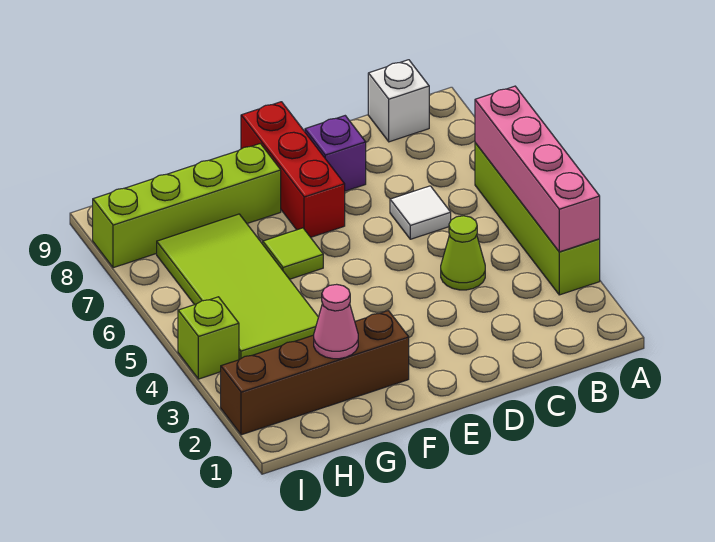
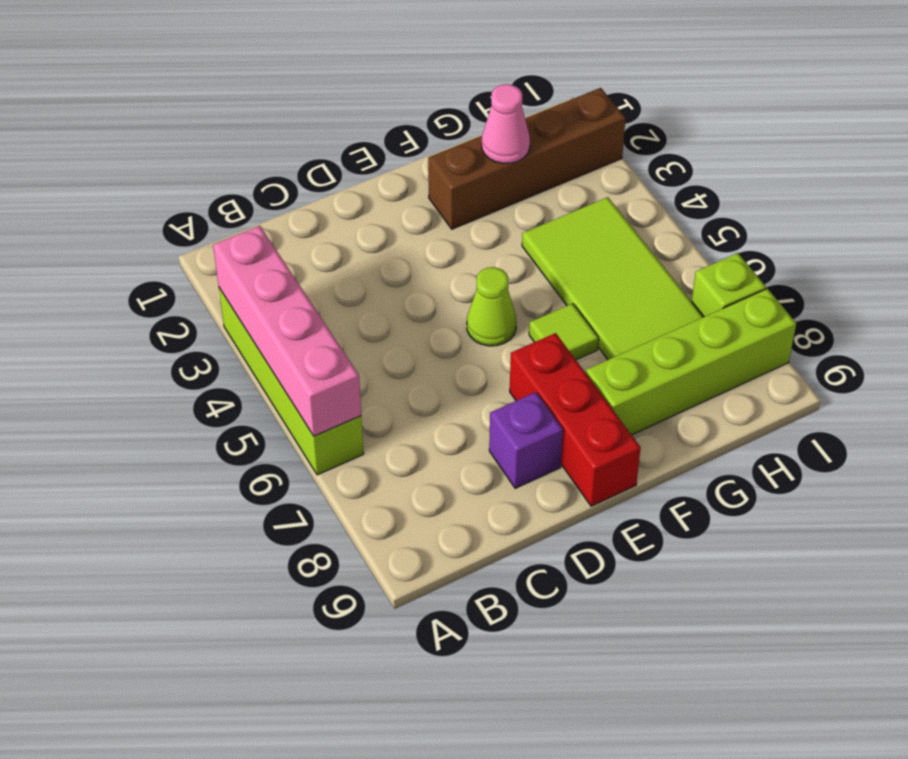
white 1x1 brick [368,60,429,142] -> none
lime 1x1 cone [441,216,485,290] -> lime 1x1 cone moved to [467,267,517,346]
white 1x1 tile [390,186,451,239] -> none
lime 1x1 brick [178,297,239,379] -> lime 1x1 brick moved to [692,253,766,317]

